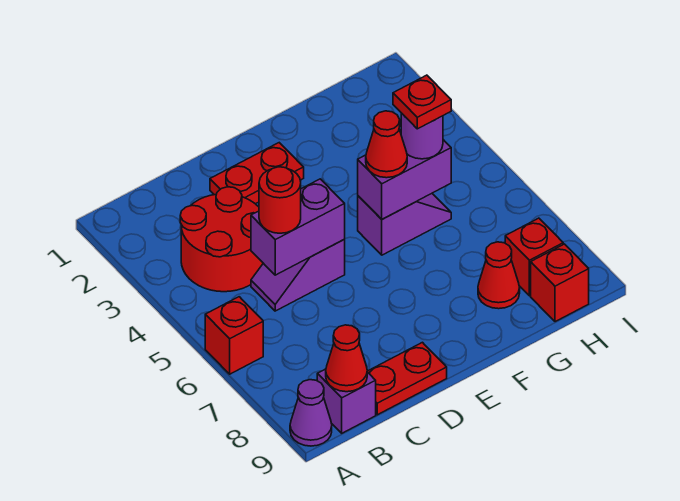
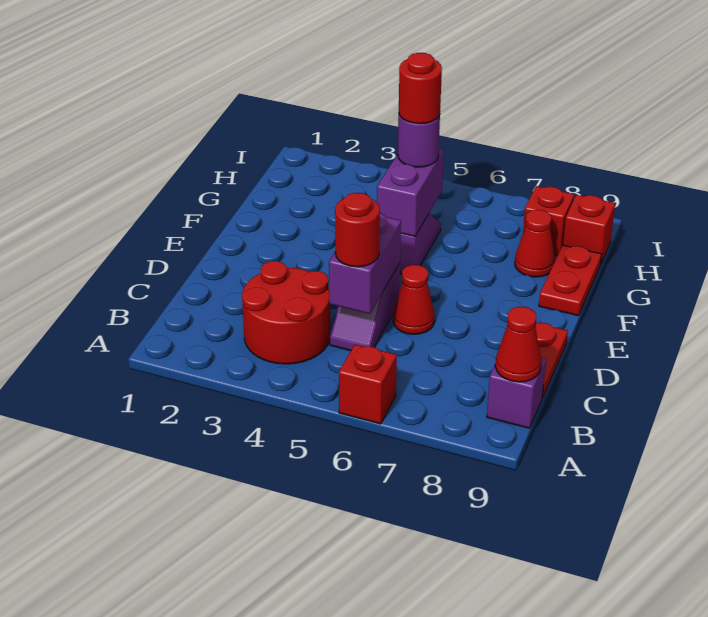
purple 1x1 cone [290,380,332,446] -> none
red 1x2 plate [210,143,304,204] -> red 1x2 plate moved to [539,245,602,316]
red 1x1 cone [366,111,407,178] -> red 1x1 cone moved to [393,265,435,334]
red 1x1 plate [393,75,451,129] -> red 1x1 round brick [399,53,442,124]

